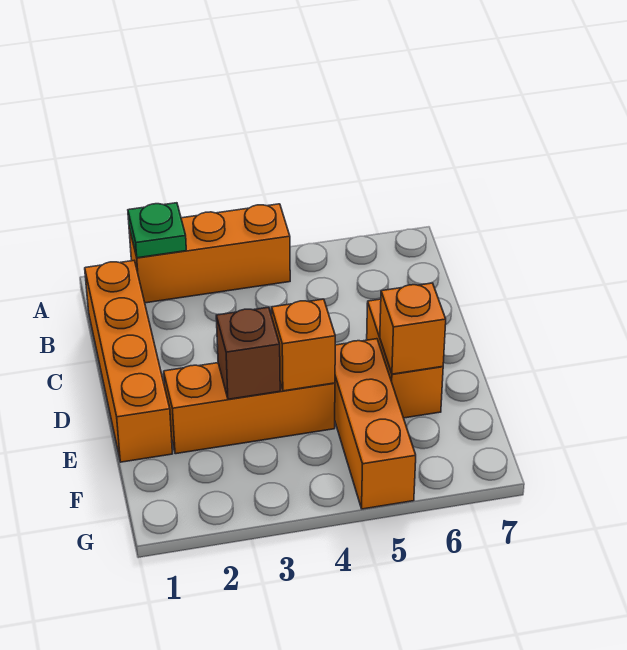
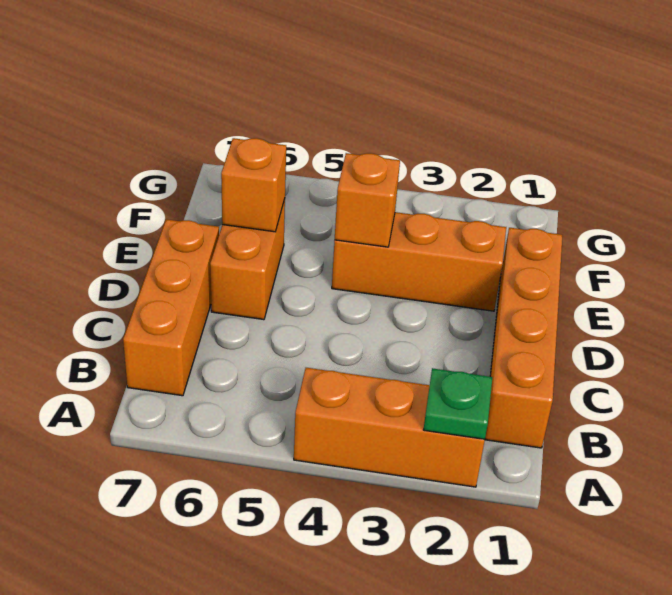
brown 1x1 brick [216,307,280,399] -> none
orange 1x3 brick [335,339,416,509] -> orange 1x3 brick moved to [123,219,219,396]

